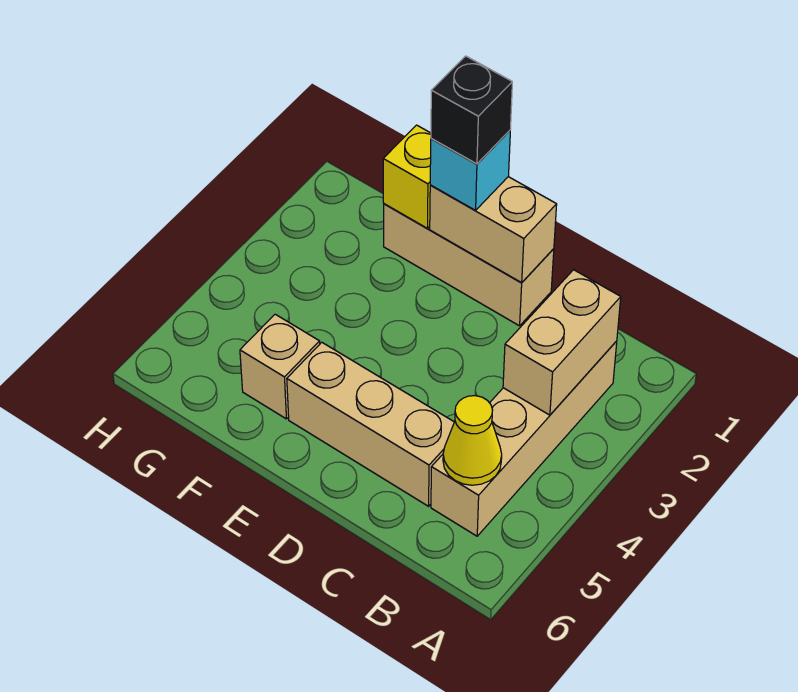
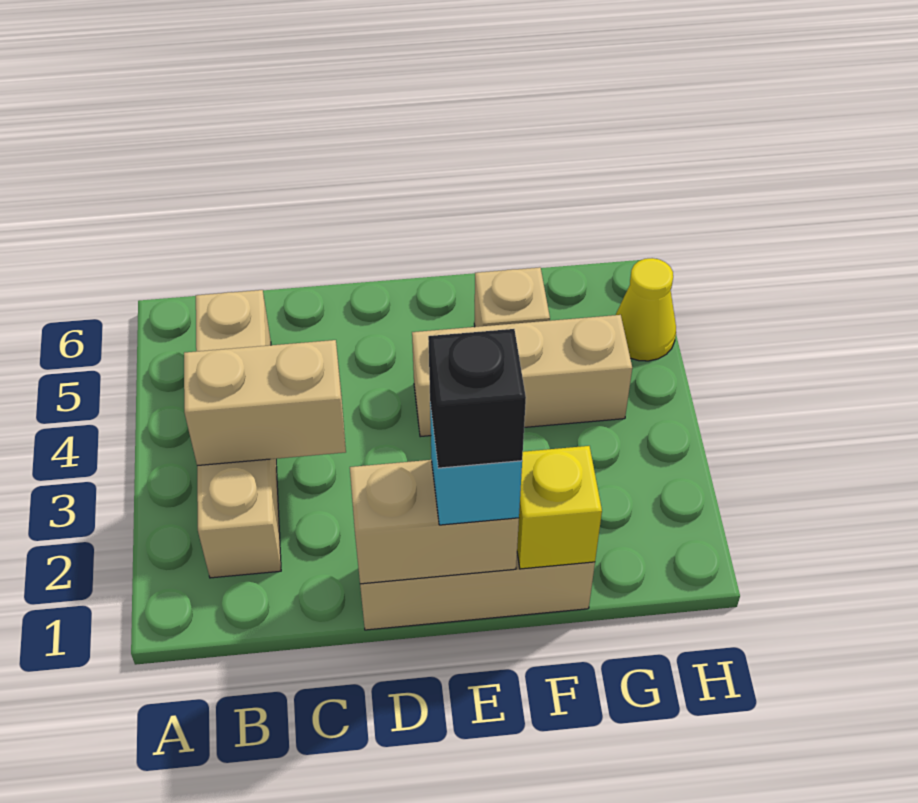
tan 1x2 brick [503,270,621,415] -> tan 1x2 brick turned to [184,340,346,466]
yellow 1x1 cone [443,396,502,485] -> yellow 1x1 cone moved to [616,258,676,361]
tan 1x3 brick [287,342,454,506] -> tan 1x3 brick moved to [412,315,632,437]

